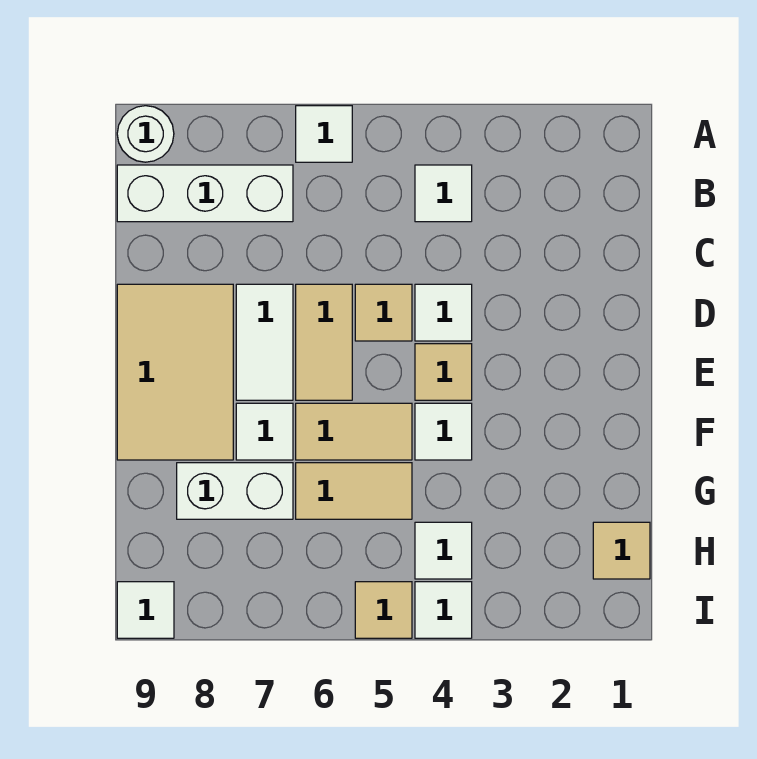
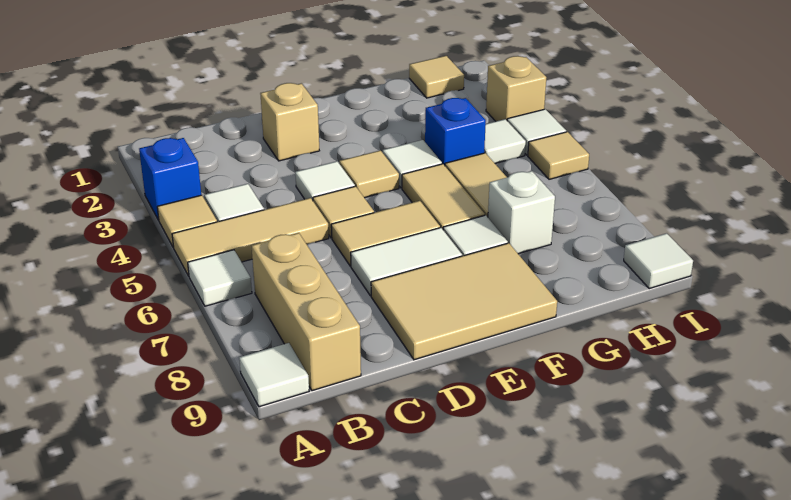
none -> blue 1x1 brick [139,138,201,220]
none -> tan 1x1 tile [157,195,217,248]
none -> tan 1x3 tile [172,198,329,276]
white 1x1 round brick [117,106,174,162] -> white 1x1 tile [239,343,309,407]
white 1x3 brick [117,165,293,222] -> tan 1x3 brick [252,233,361,391]
none -> tan 1x1 brick [260,83,319,161]
none -> blue 1x1 brick [425,98,486,165]
white 1x2 brick [177,463,293,519] -> white 1x1 brick [488,171,555,254]
none -> tan 1x1 brick [486,56,546,121]

